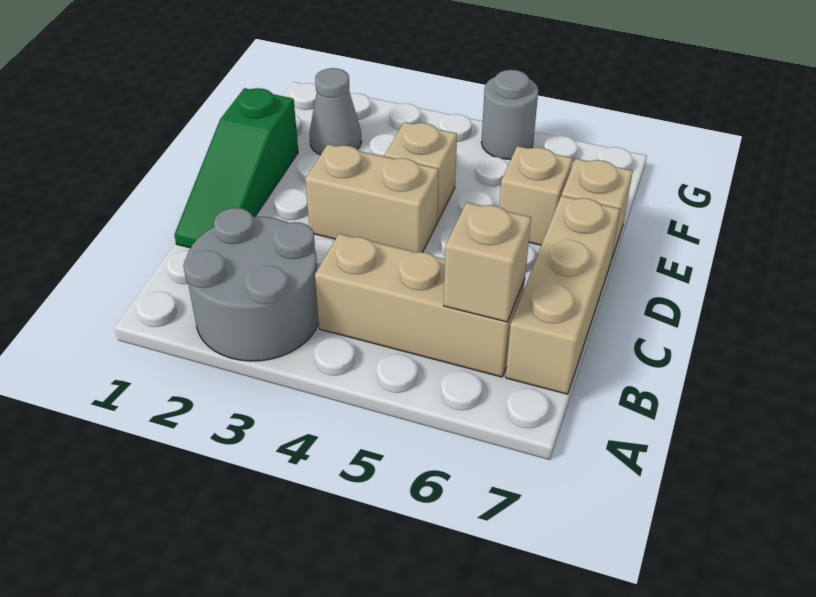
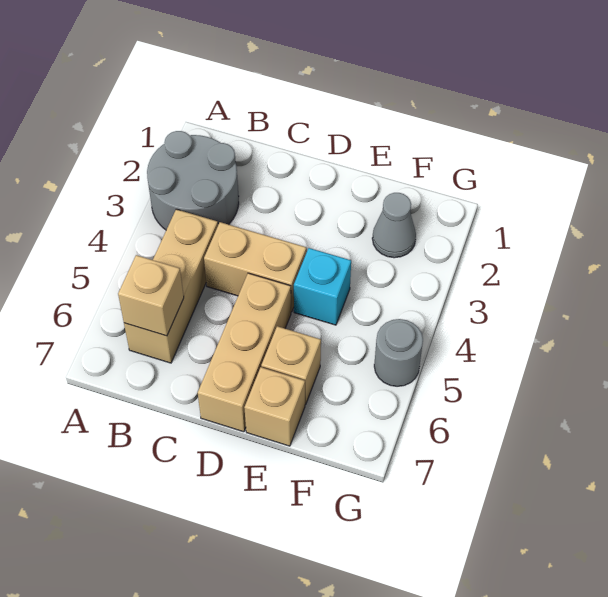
tan 1x3 brick [506,196,620,394] -> tan 1x3 brick turned to [198,273,291,432]
green 1x3 slope [174,88,298,248] -> none
tan 1x2 brick [305,144,439,252] -> tan 1x2 brick turned to [204,222,306,312]
tan 1x1 brick [385,122,457,221] -> cyan 1x1 brick [294,248,351,325]

